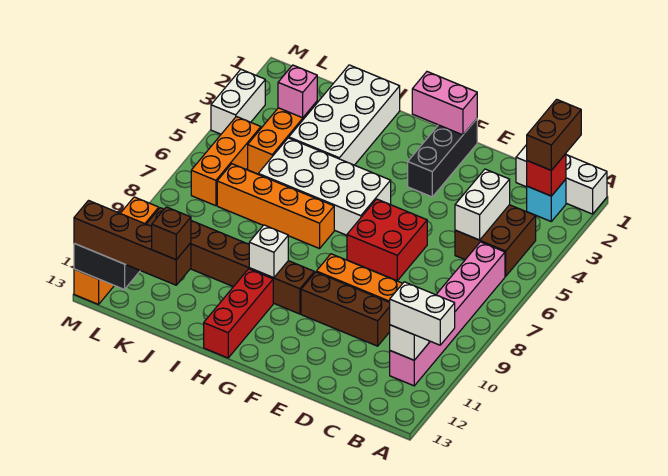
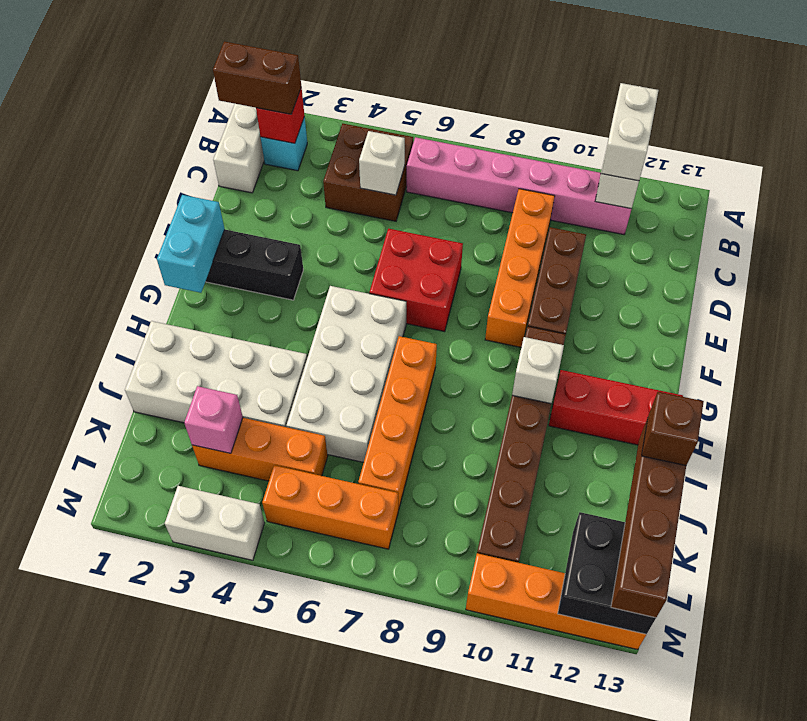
white 1x2 brick [455,169,510,240] -> white 1x1 brick [359,131,405,195]
pink 1x2 brick [412,72,477,135] -> cyan 1x2 brick [157,195,225,293]

